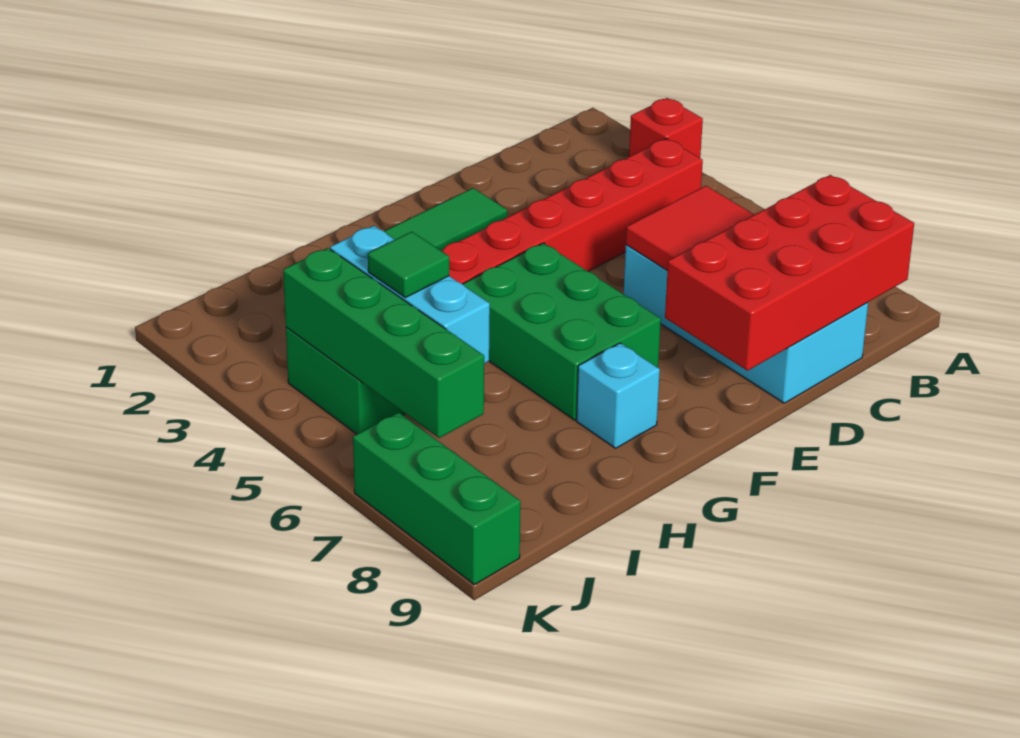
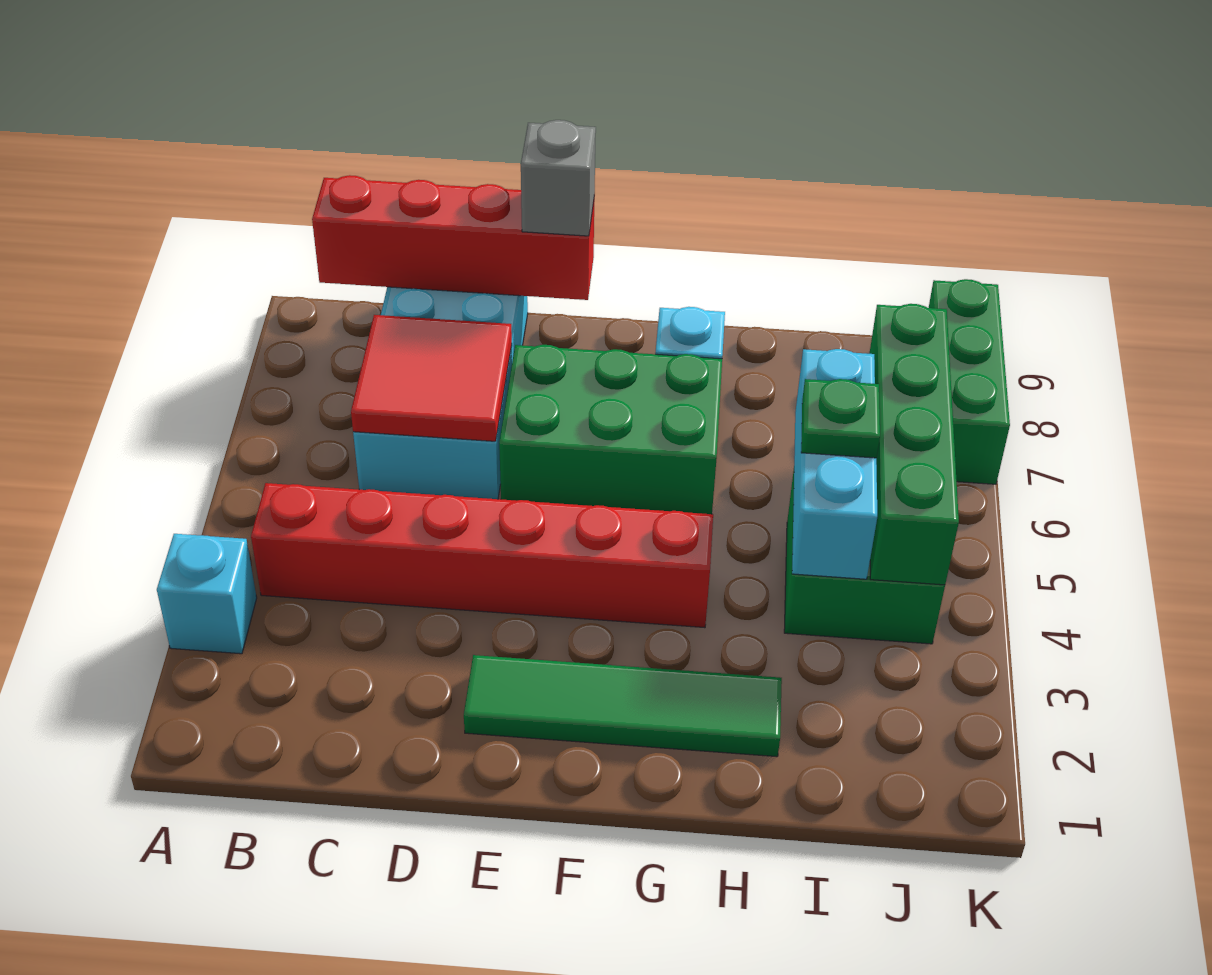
red 1x1 brick [629,98,703,158] -> cyan 1x1 brick [157,534,257,654]
red 2x4 brick [665,175,914,371] -> red 1x4 brick [312,175,595,300]
none -> grey 1x1 brick [521,120,596,236]
green 2x3 brick [463,243,661,420] -> green 2x3 brick turned to [499,345,722,514]
green 1x1 tile [368,232,449,298] -> green 1x1 plate [801,379,880,458]

